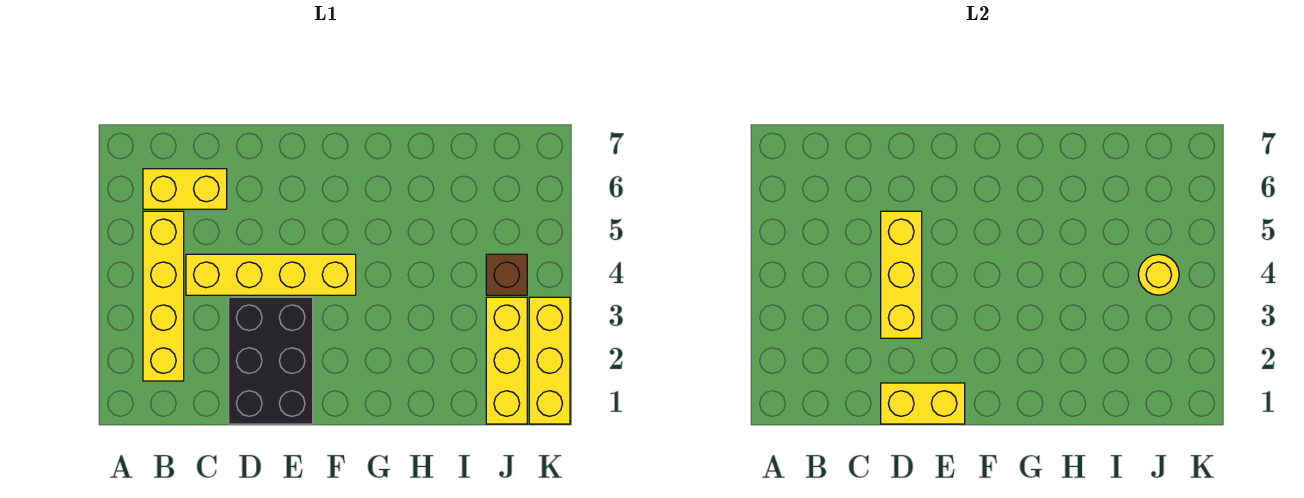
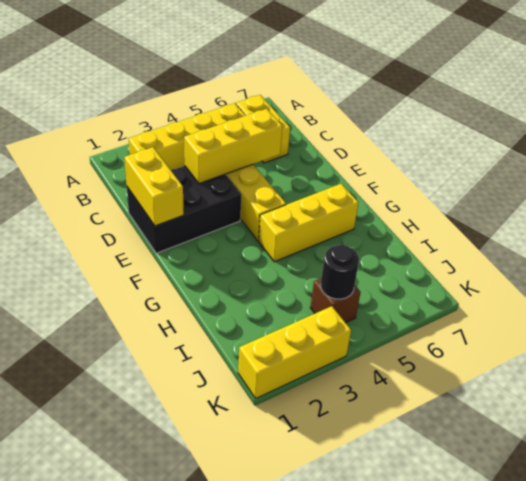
yellow 1x3 brick [486,297,527,424] -> yellow 1x3 brick moved to [258,184,358,262]
yellow 1x1 round brick [1138,254,1179,295] -> black 1x1 round brick [320,245,359,299]

